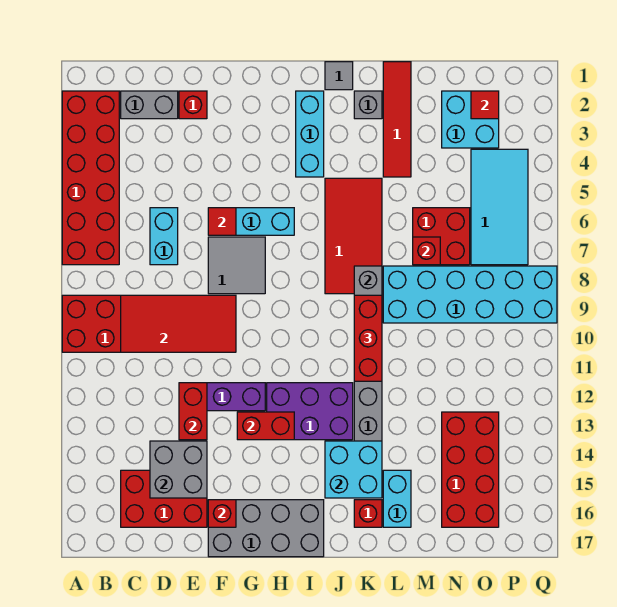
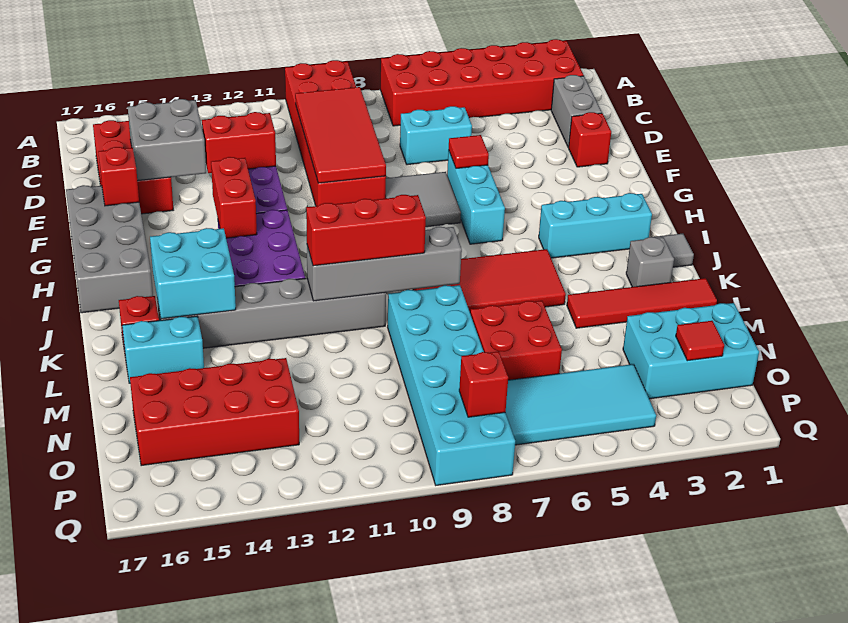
red 1x1 brick [413,237,440,265] -> red 1x1 brick moved to [459,351,508,417]
cyan 2x2 brick [442,91,499,148] -> cyan 2x3 brick [623,303,759,399]

